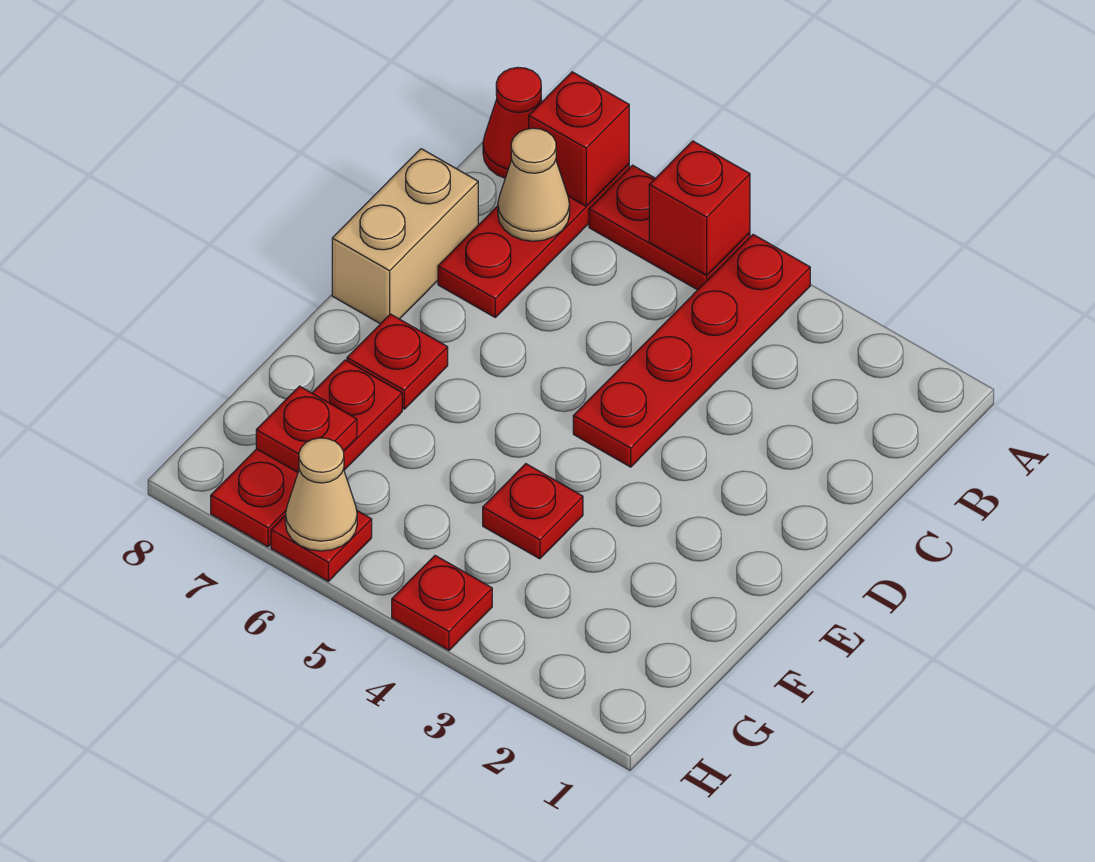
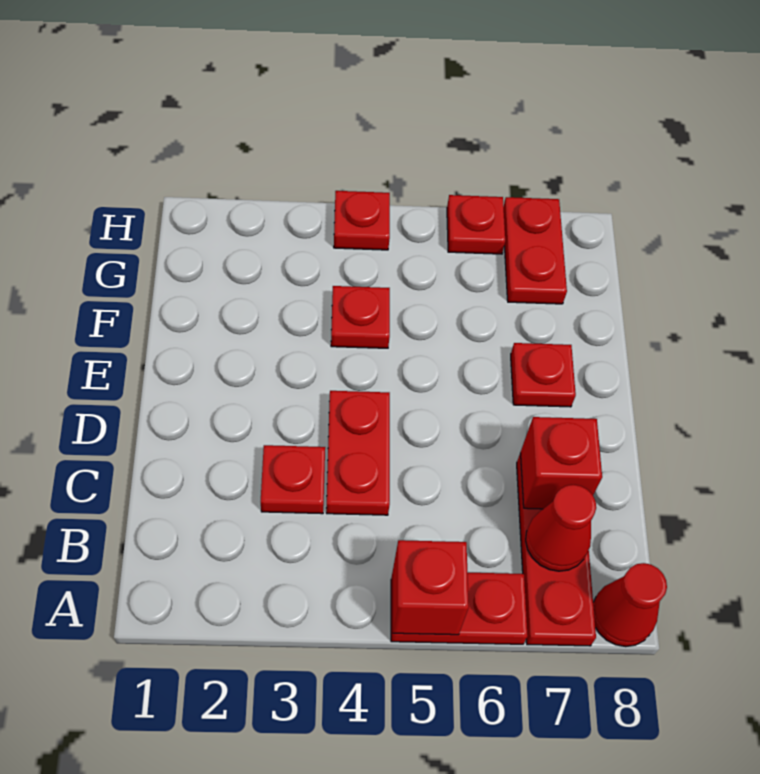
red 1x4 plate [573,235,810,467] -> red 1x2 plate [326,391,390,515]
red 1x1 brick [529,72,629,206] -> red 1x1 brick moved to [520,417,602,509]
tan 1x1 cone [498,128,570,241] -> red 1x1 cone [526,485,596,571]
tan 1x2 brick [332,149,478,324] -> none
red 1x3 plate [211,360,402,547] -> red 1x2 plate [503,197,567,304]
red 1x1 plate [256,386,357,472] -> red 1x1 plate moved to [261,445,325,514]
tan 1x1 cone [285,438,357,551] -> none

